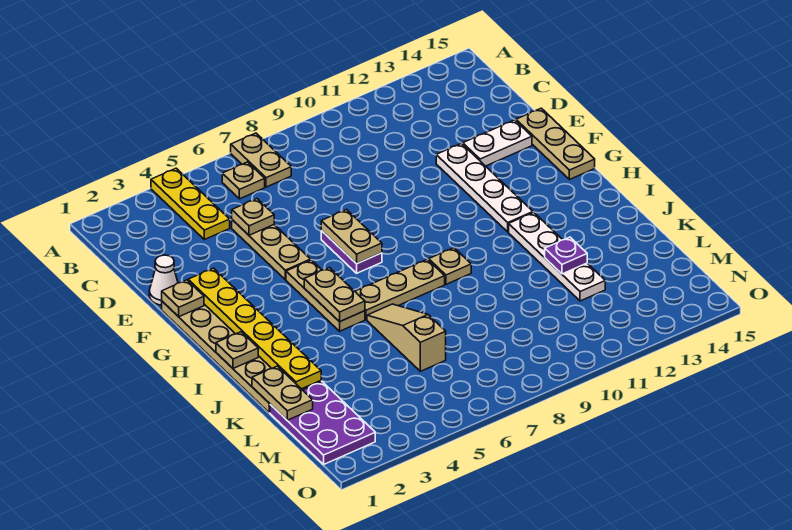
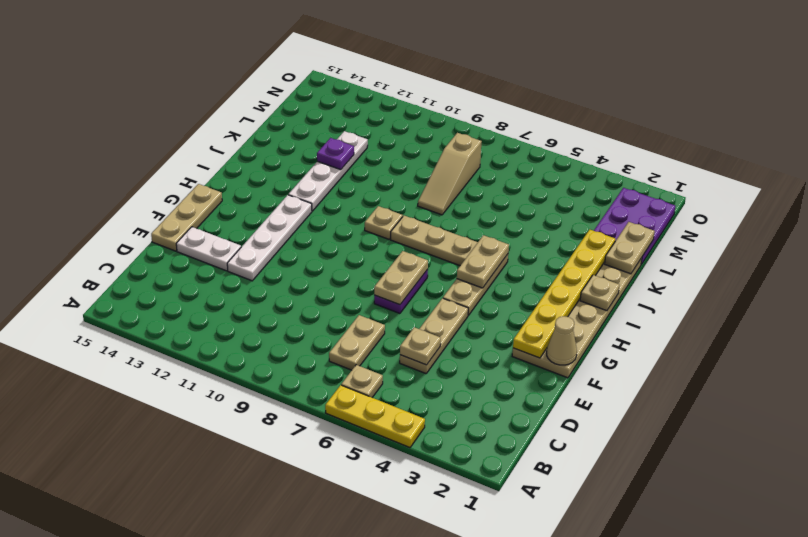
yellow 1x3 plate [151,168,230,240] -> yellow 1x3 plate turned to [325,385,425,448]
tan 1x2 plate [231,133,291,187] -> tan 1x2 plate moved to [329,315,385,370]
white 1x1 cone [149,255,178,305] -> none
tan 1x1 plate [162,280,204,317] -> tan 1x1 cone [547,316,577,365]
tan 1x3 slope [367,304,446,371] -> tan 1x3 slope moved to [418,133,482,215]

